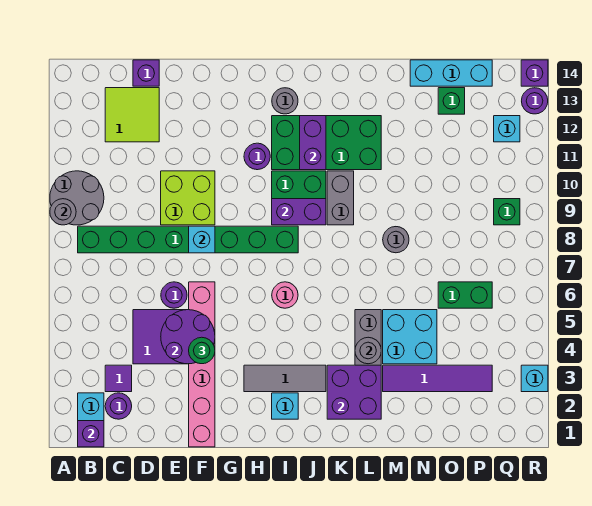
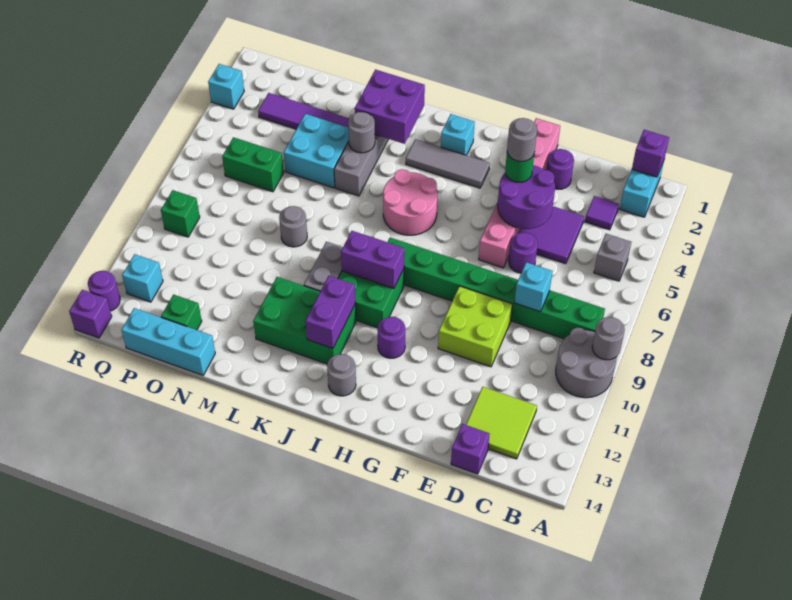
none -> grey 1x1 brick [594,234,631,281]
purple 1x1 round brick [105,393,132,419] -> purple 1x1 round brick moved to [546,149,574,189]
none -> grey 1x1 round brick [507,118,537,162]
cyan 1x1 brick [189,226,215,253] -> cyan 1x1 brick moved to [514,262,552,312]
pink 1x1 round brick [272,282,298,308] -> pink 2x2 round brick [383,169,437,235]
green 2x4 brick [272,116,381,170] -> green 2x3 brick [253,277,356,364]

